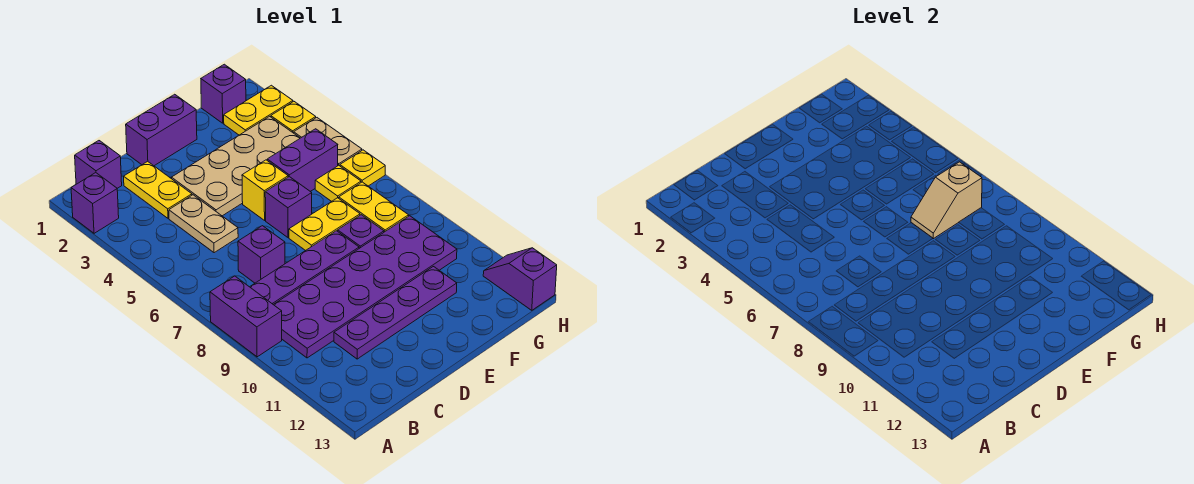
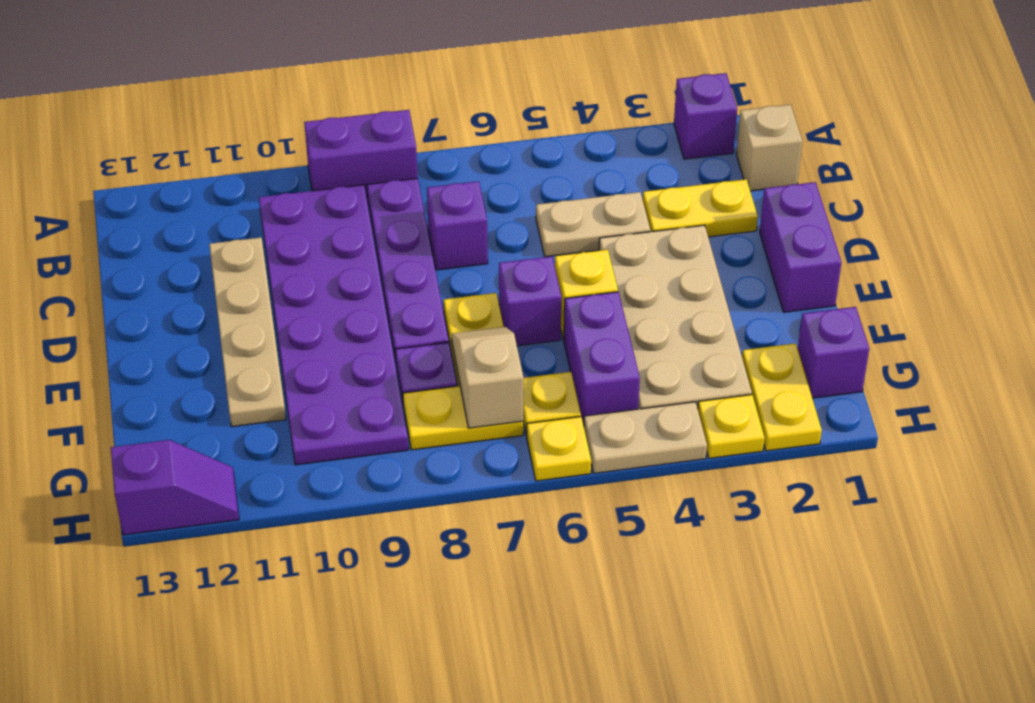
purple 1x1 brick [75,141,122,188] -> tan 1x1 brick [736,104,802,191]
purple 1x4 plate [334,267,457,359] -> tan 1x4 plate [209,237,286,427]

